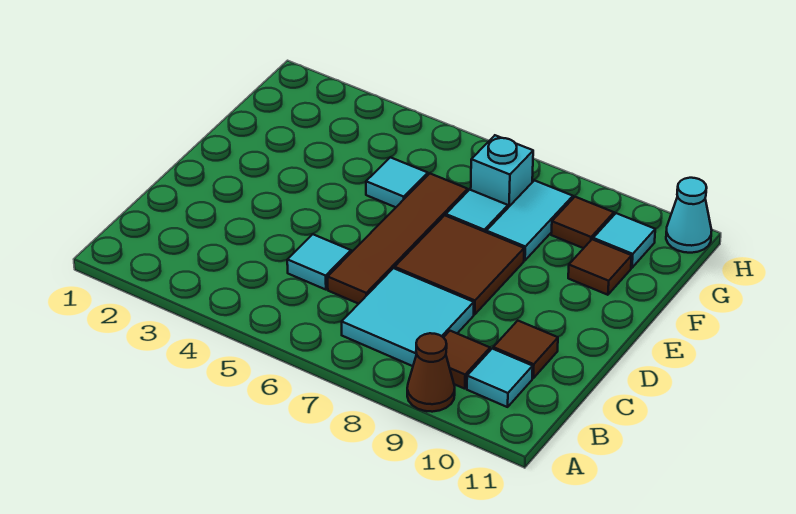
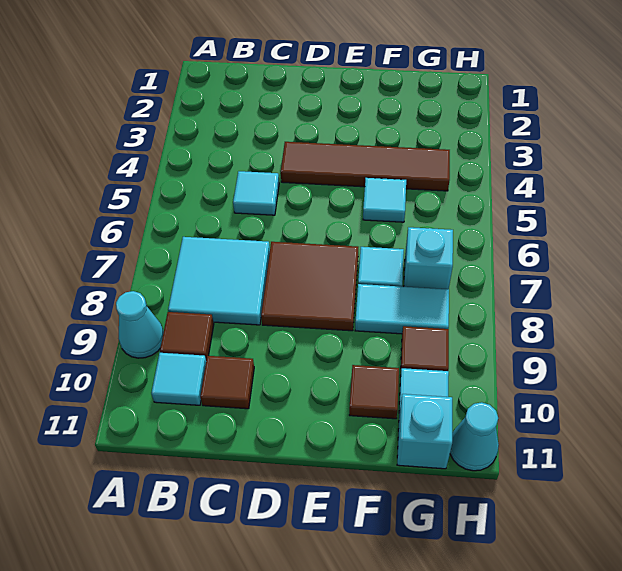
brown 1x1 cone [407,333,455,412] -> cyan 1x1 cone [116,291,164,358]
brown 1x4 tile [328,174,468,304] -> brown 1x4 tile moved to [281,142,450,191]
none -> cyan 1x1 brick [397,394,452,469]

